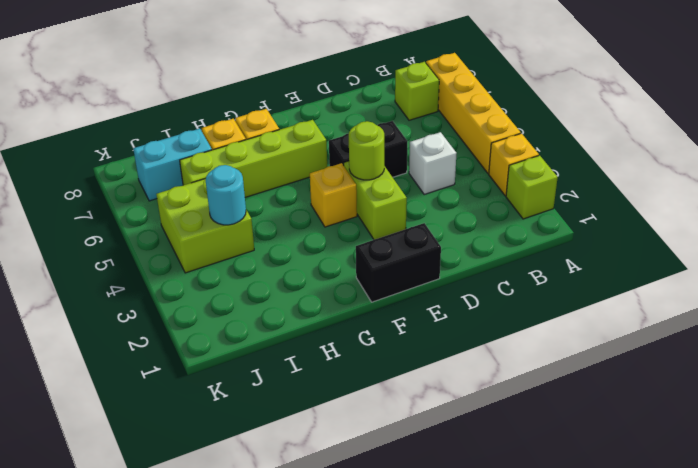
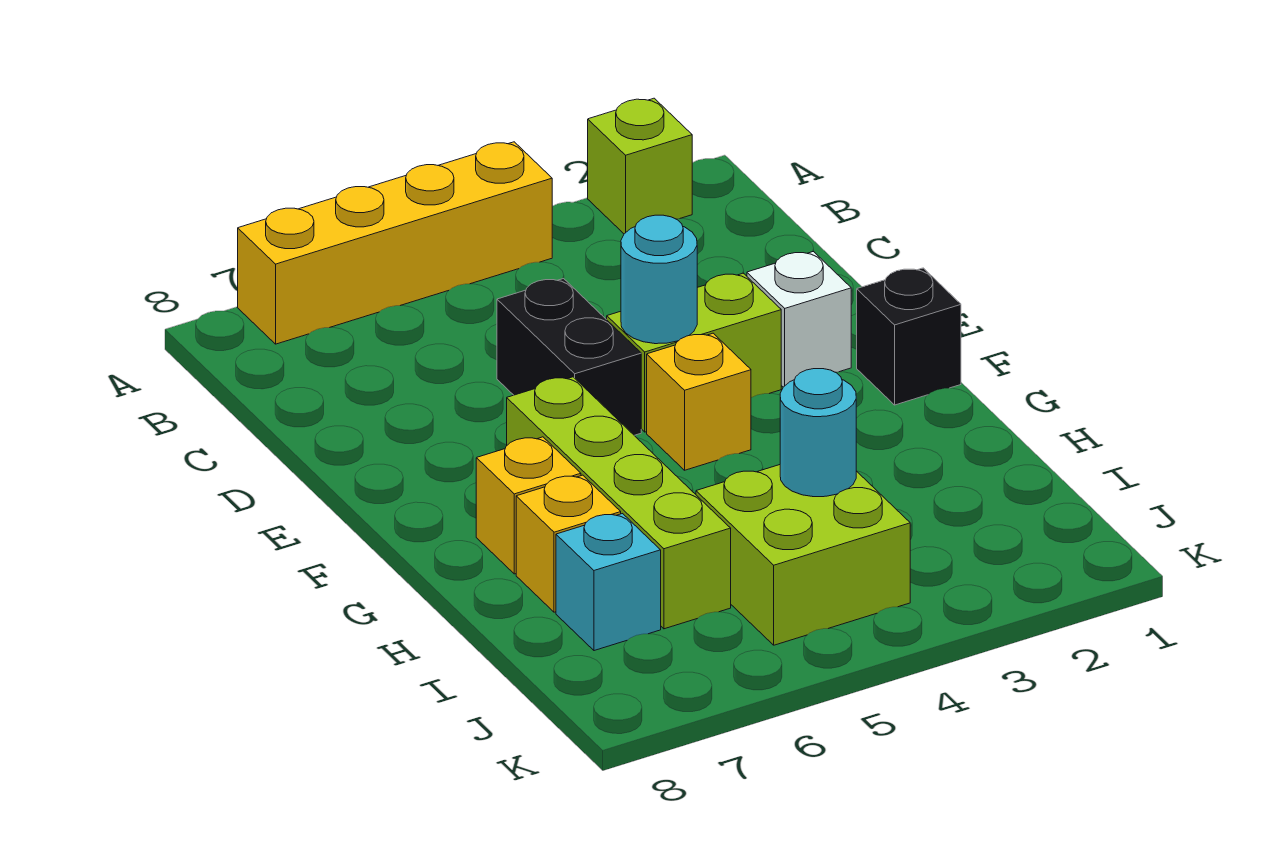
yellow 1x1 brick [489,133,539,196] -> none
lime 1x1 brick [395,62,439,120] -> none
white 1x1 brick [409,132,457,194] -> white 1x1 brick moved to [747,251,851,387]
black 1x2 brick [356,223,441,302] -> black 1x1 brick [857,268,961,405]
lime 1x1 round brick [349,121,384,180] -> cyan 1x1 round brick [621,215,697,344]
cyan 1x2 brick [133,128,212,201] -> cyan 1x1 brick [556,514,661,651]

